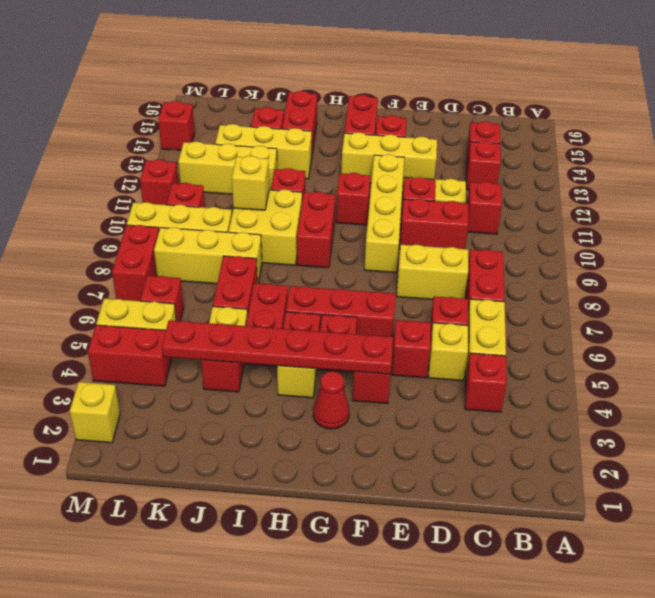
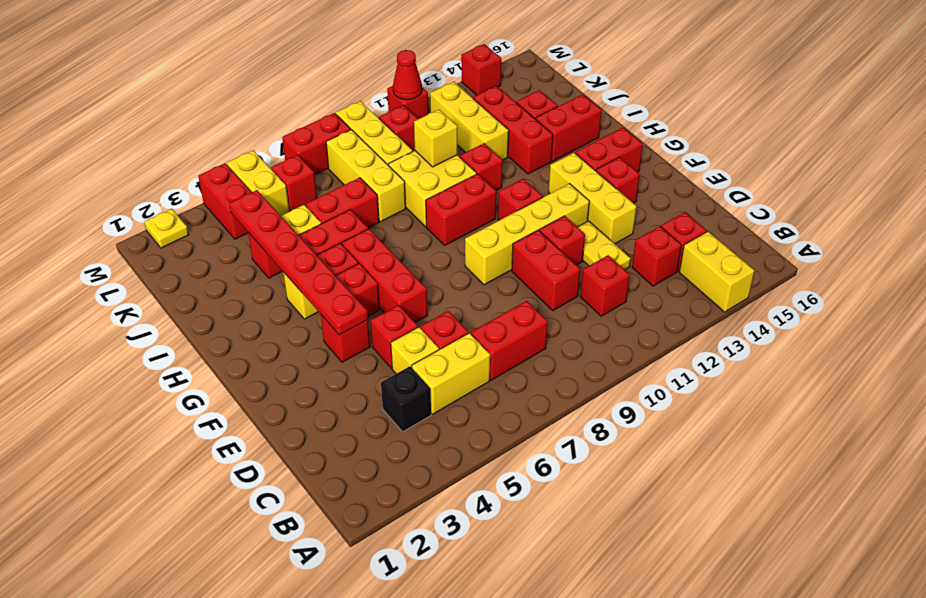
red 1x1 brick [465,353,507,412] -> black 1x1 brick [381,366,431,432]
yellow 1x2 brick [397,245,468,299] -> yellow 1x2 brick moved to [679,232,754,312]
red 1x1 cone [313,371,349,429] -> red 1x1 cone moved to [393,50,422,100]
yellow 1x3 brick [215,124,312,179] -> red 1x3 brick [473,86,553,174]
yellow 1x1 brick [70,382,120,443] -> yellow 1x1 plate [144,209,189,248]

